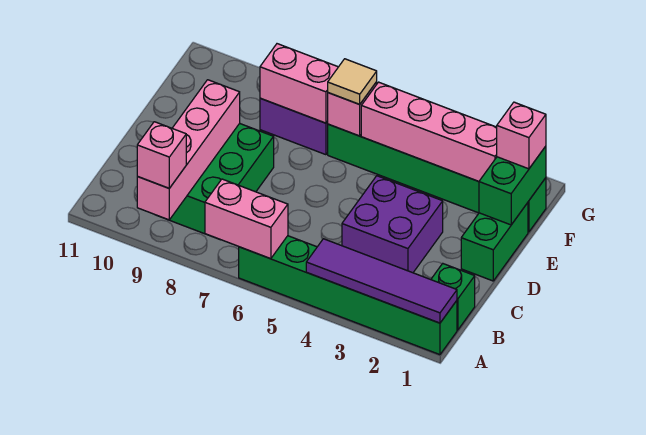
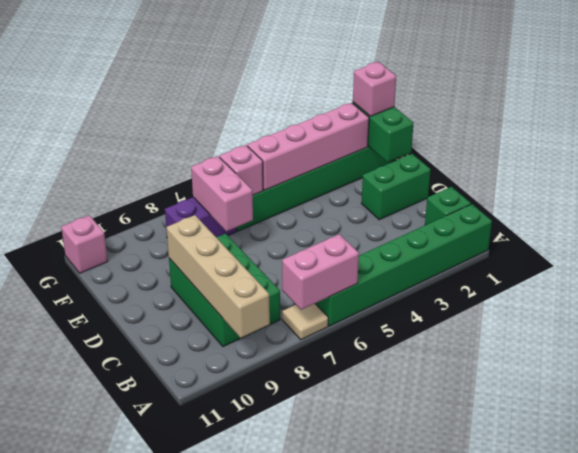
purple 1x4 tile [306,239,457,323] -> none
pink 1x4 brick [137,80,240,220] -> tan 1x4 brick [166,215,270,338]
pink 1x1 brick [137,122,186,188] -> pink 1x1 brick moved to [61,215,108,273]
purple 2x2 brick [342,176,443,273] -> none
green 1x2 brick [461,203,528,281] -> green 1x2 brick turned to [361,154,431,220]
tan 1x1 tile [328,59,377,104] -> tan 1x1 tile moved to [282,304,328,340]
pink 1x2 brick [260,44,338,123] -> pink 1x2 brick turned to [191,156,253,231]

